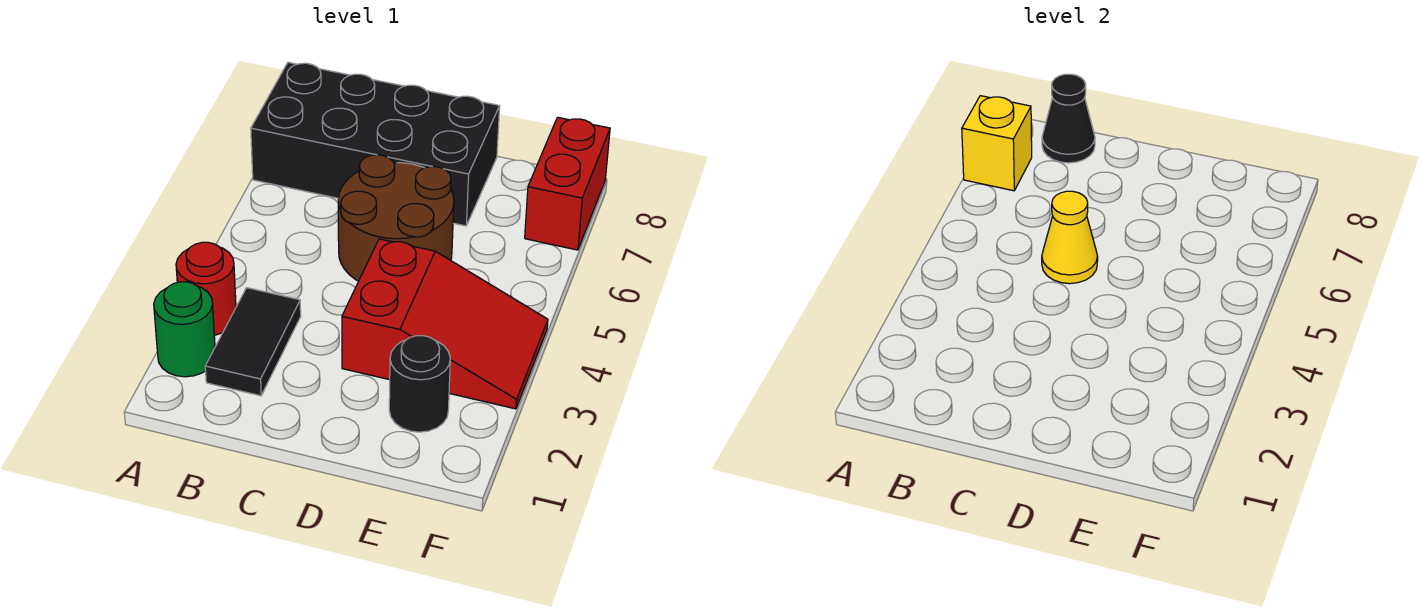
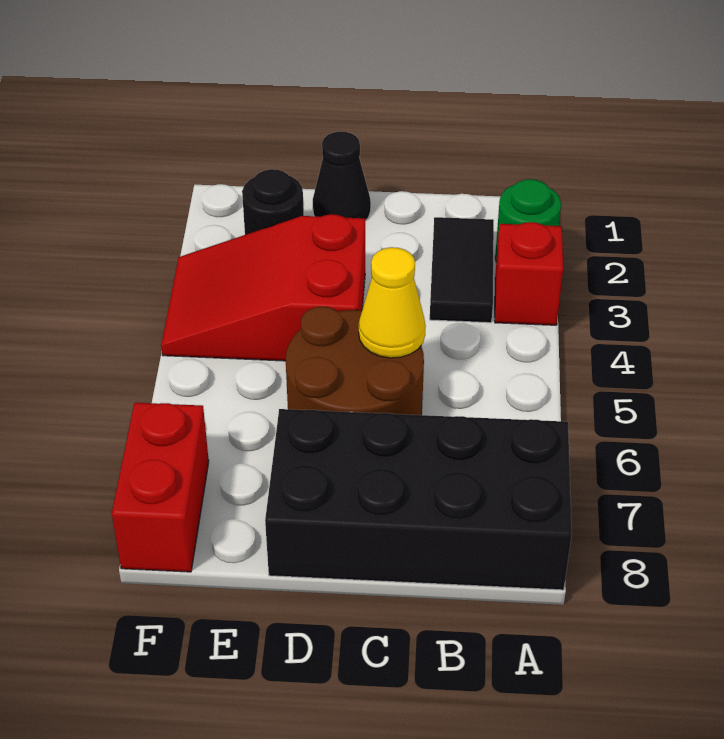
red 1x1 round brick [176,242,236,335] -> red 1x1 brick [495,222,563,325]
yellow 1x1 brick [962,96,1032,191] -> none
black 1x1 cone [1042,74,1095,163] -> black 1x1 cone moved to [313,132,371,221]

